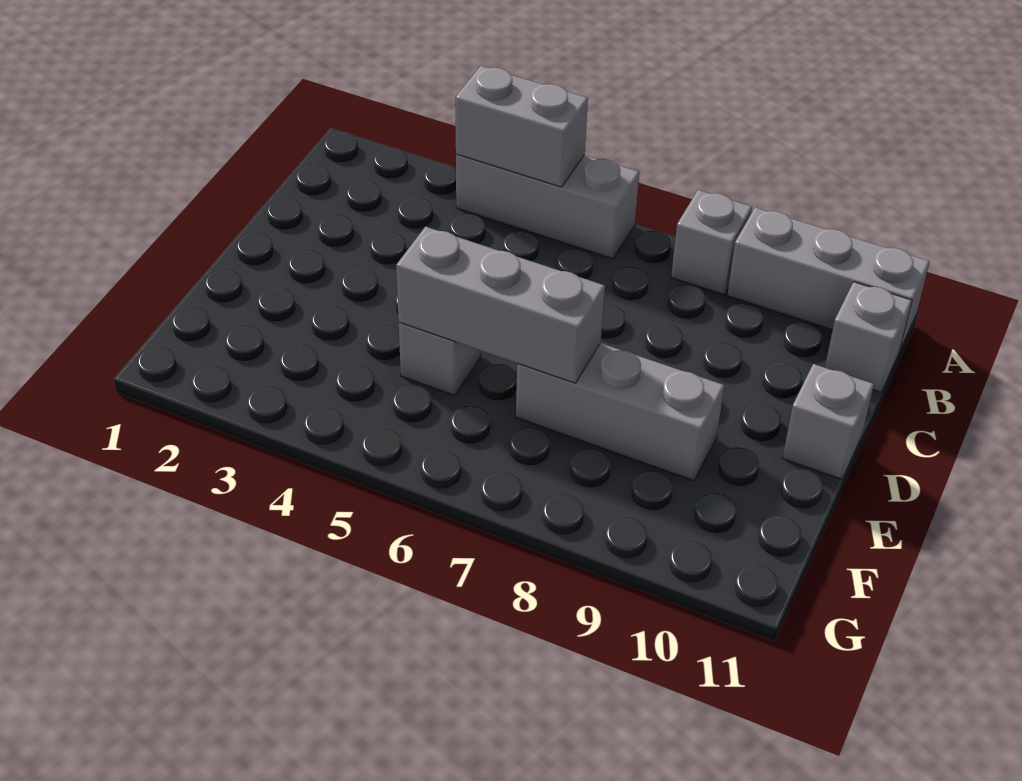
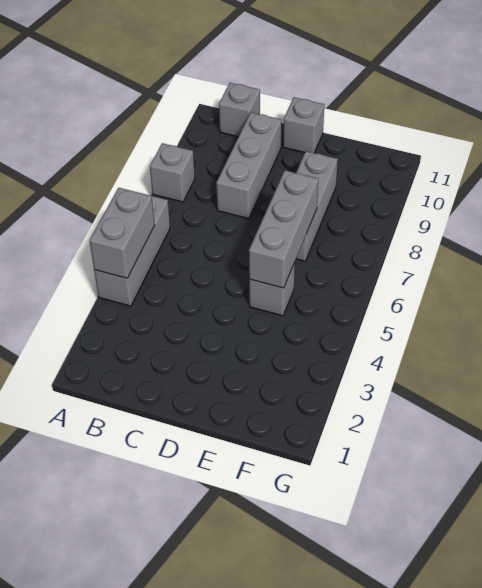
grey 1x3 brick [727,207,930,349] -> grey 1x3 brick moved to [216,112,282,219]

